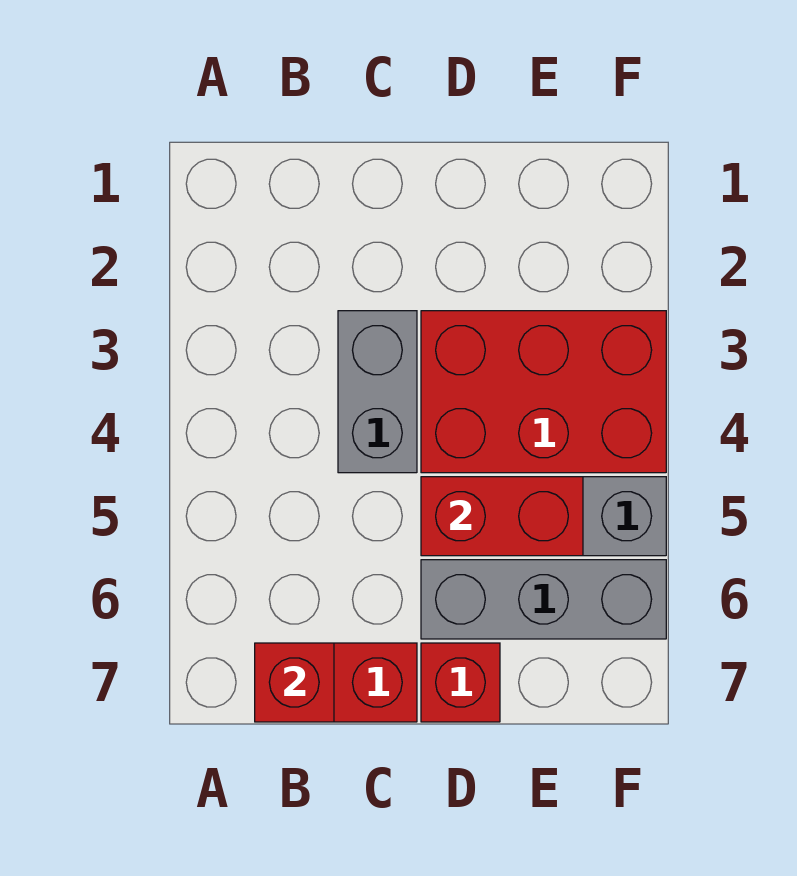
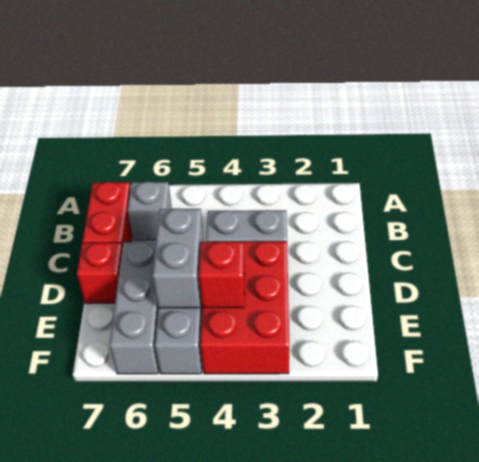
none -> grey 1x1 brick [128,181,172,241]
red 1x1 brick [255,643,334,722] -> red 1x1 brick moved to [199,242,245,308]
red 1x2 brick [421,477,583,556] -> grey 1x2 brick [153,208,204,308]

